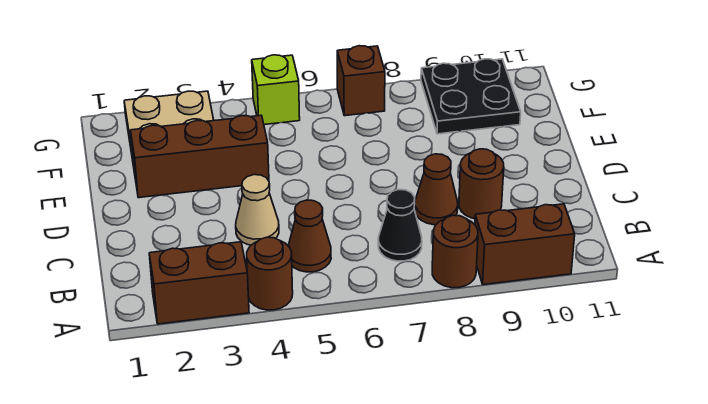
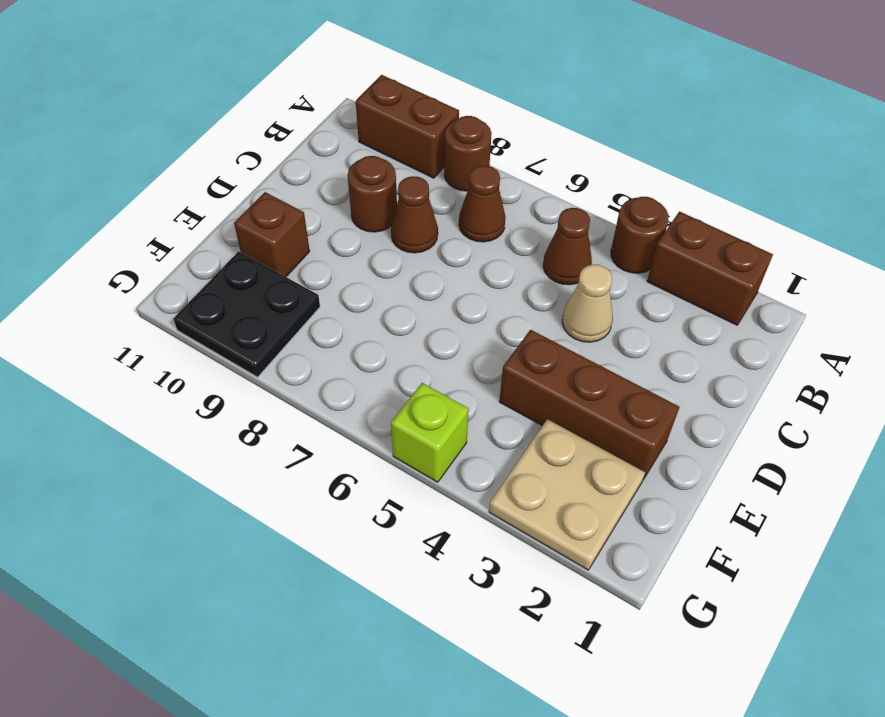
black 1x1 cone [378,190,422,261] -> brown 1x1 cone [459,166,505,242]
brown 1x1 brick [337,46,385,116] -> brown 1x1 brick moved to [234,192,310,277]

